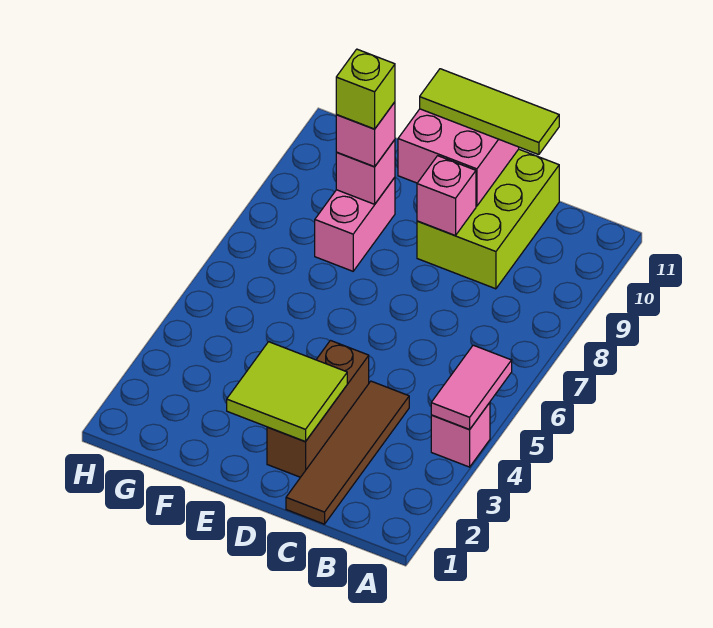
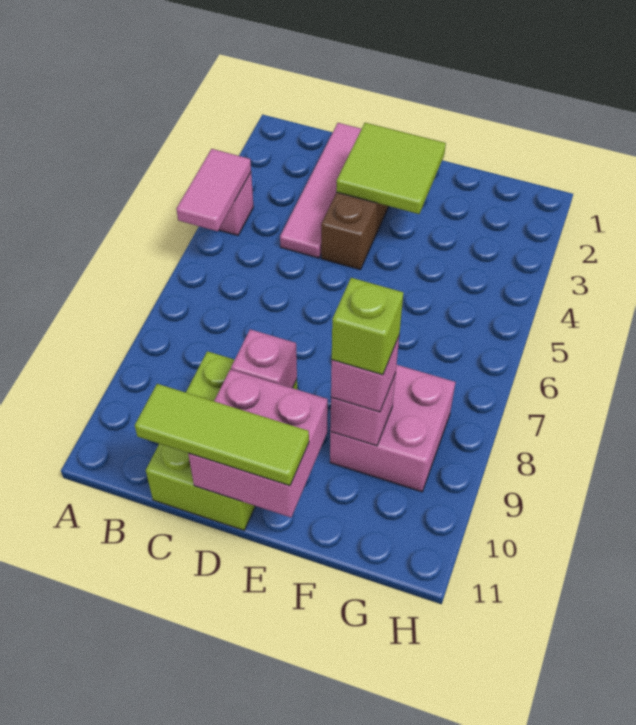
brown 1x4 tile [286,381,409,524] -> pink 1x4 tile [280,123,361,258]
pink 1x2 brick [315,177,395,271] -> pink 2x2 brick [330,365,455,492]

